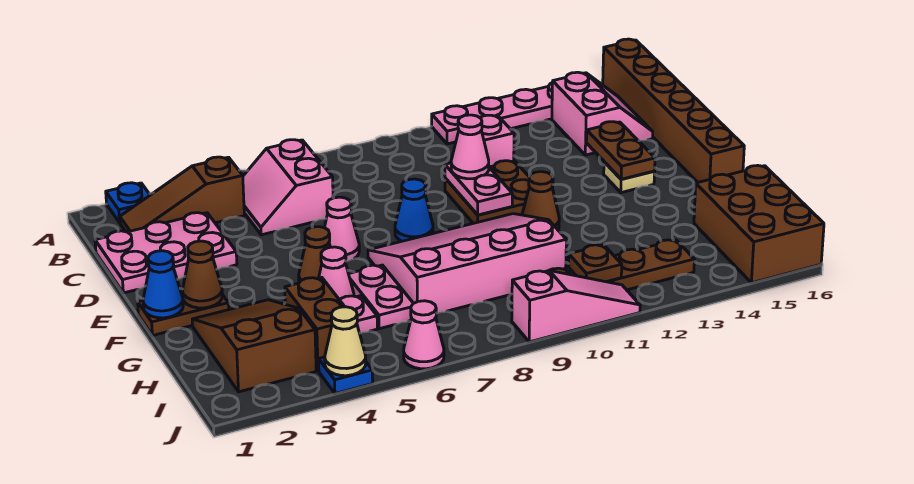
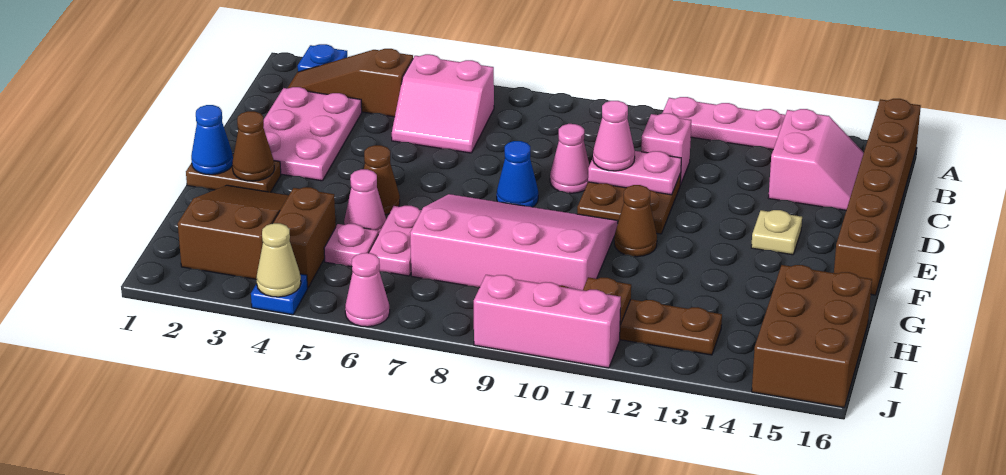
pink 2x2 slope [243,140,333,235] -> pink 2x2 slope turned to [392,54,494,153]
pink 2x3 plate [95,213,237,293] -> pink 2x3 plate turned to [263,87,362,181]
pink 1x2 plate [445,163,512,215] -> pink 1x2 plate turned to [588,151,681,195]
brown 1x2 plate [586,122,655,179] -> none
pink 1x1 cone [324,197,359,261] -> pink 1x1 cone moved to [550,124,589,193]
pink 1x3 slope [512,271,640,342] -> pink 1x3 brick [474,275,621,368]

